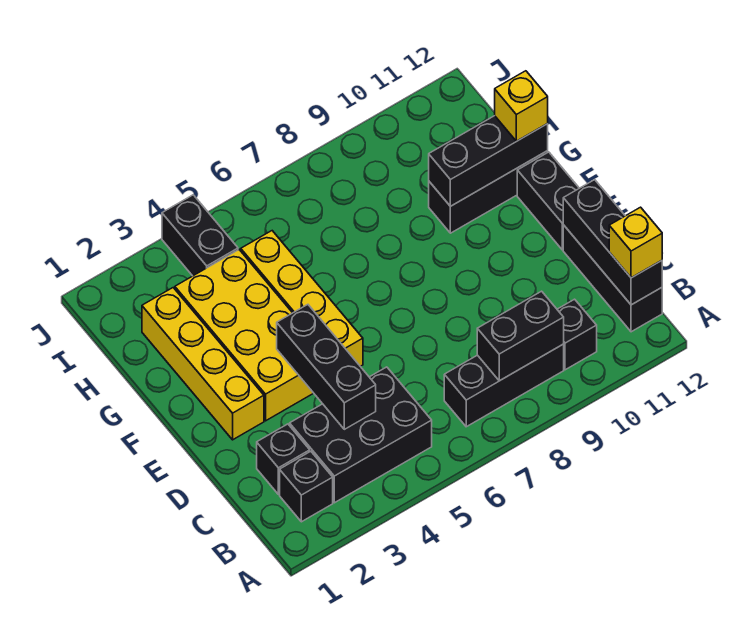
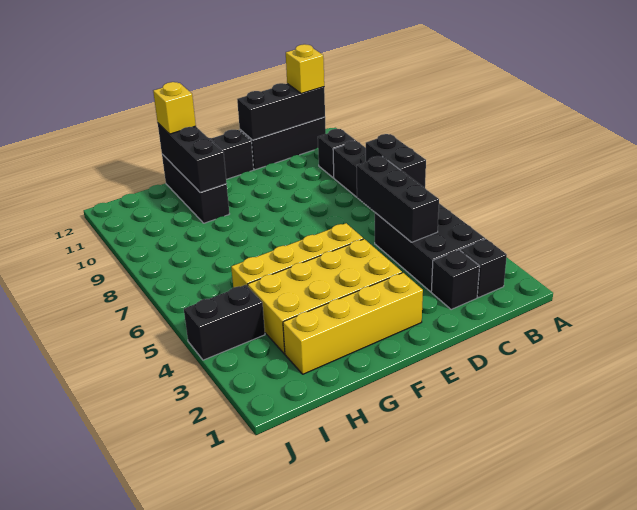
black 1x2 brick [477,291,564,381] -> black 1x2 brick moved to [366,134,426,187]
black 1x3 brick [277,305,376,429] -> black 1x3 brick turned to [357,156,439,242]

